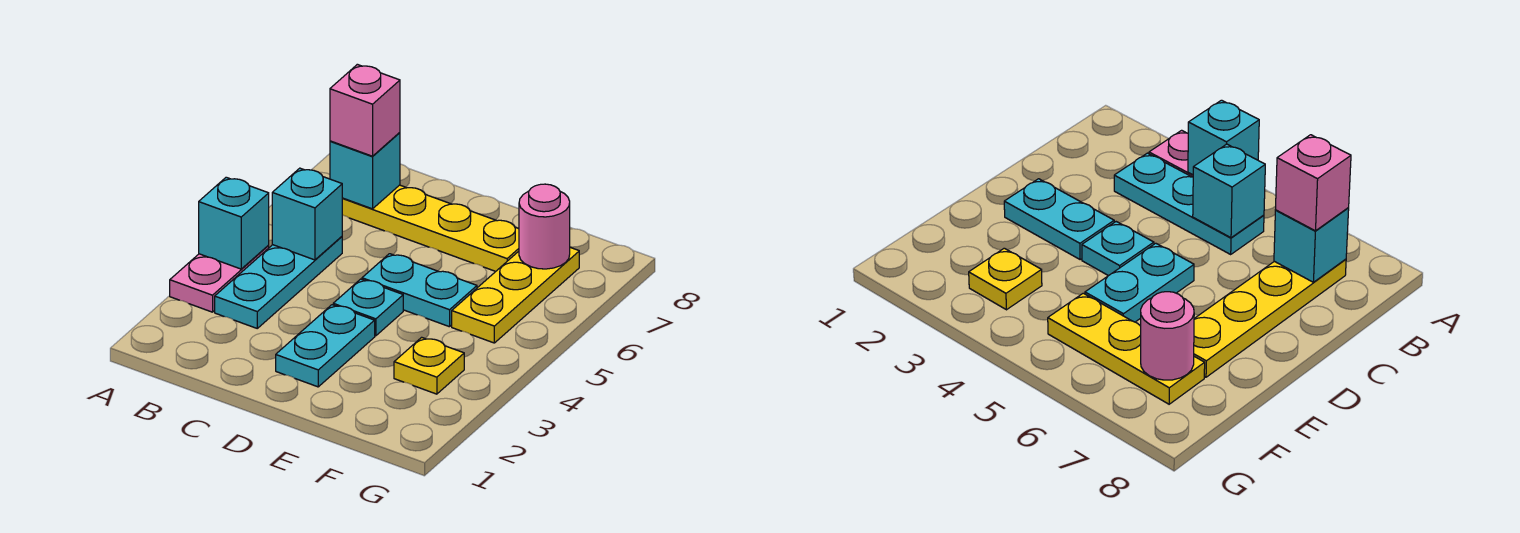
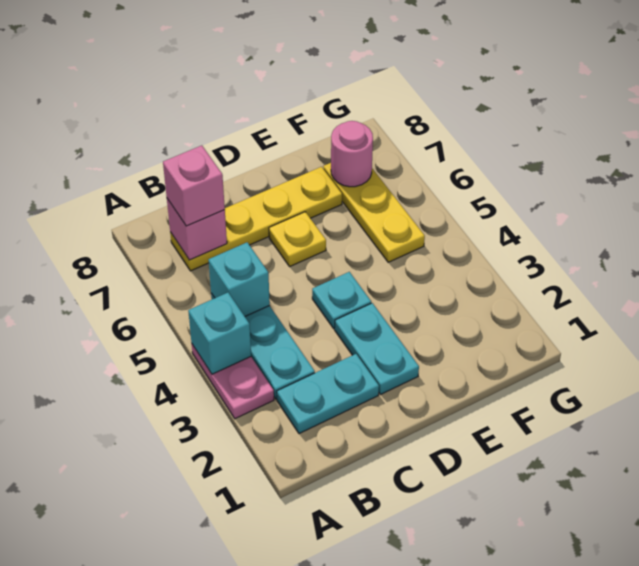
cyan 1x1 brick [330,133,400,209] -> pink 1x1 brick [167,199,227,260]
cyan 1x2 plate [362,254,477,327] -> cyan 1x2 plate moved to [277,354,379,434]
yellow 1x1 plate [394,337,464,394] -> yellow 1x1 plate moved to [269,212,326,267]

